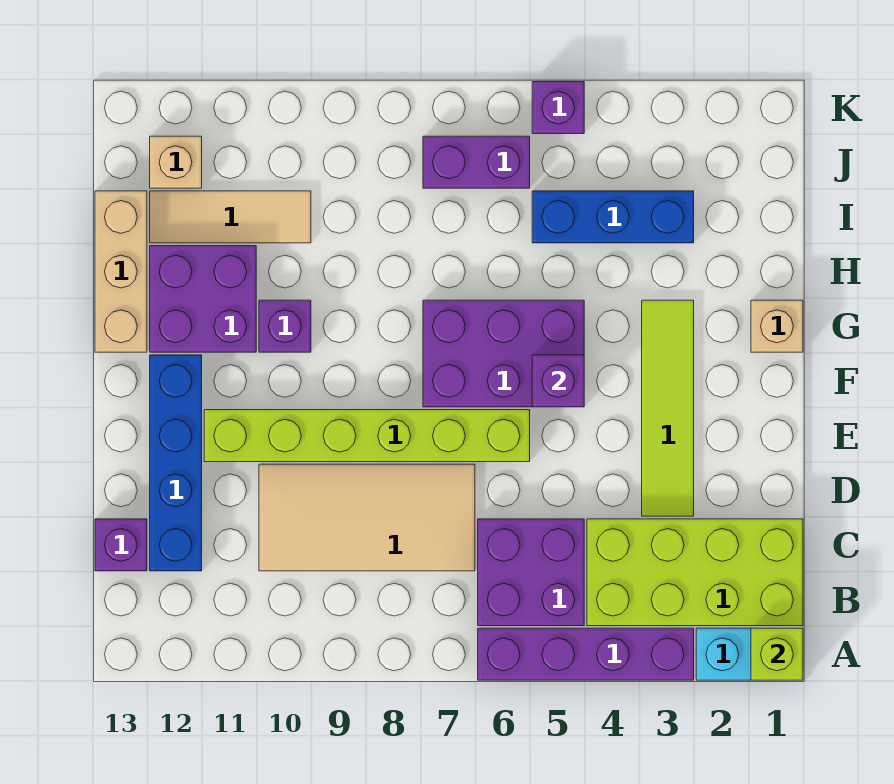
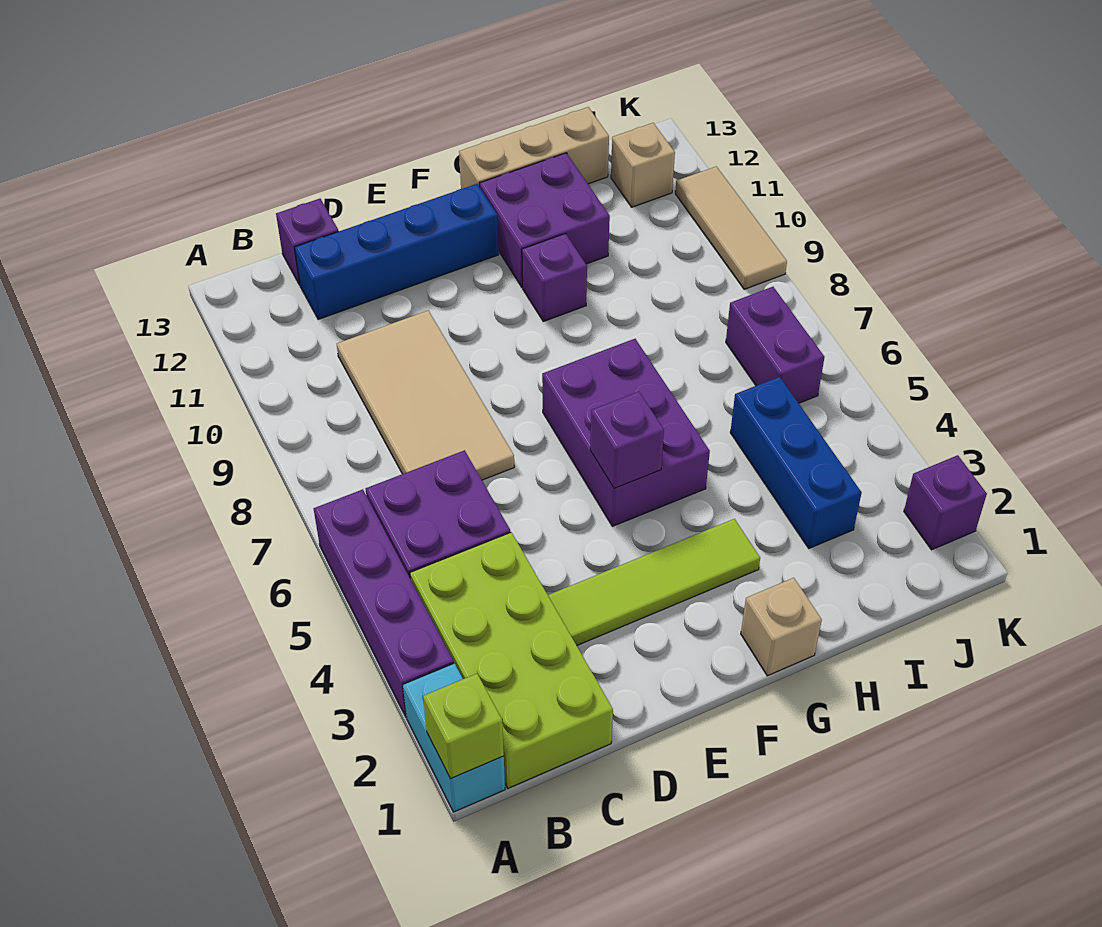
lime 1x6 brick [204,410,530,462] -> none
tan 1x3 tile [150,191,311,243] -> tan 1x3 tile moved to [675,166,787,289]
purple 1x1 brick [532,82,584,134] -> purple 1x1 brick moved to [904,455,987,550]

